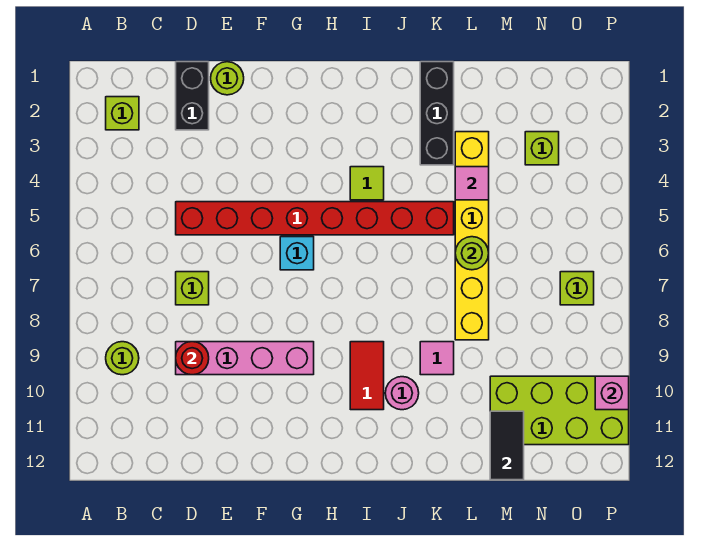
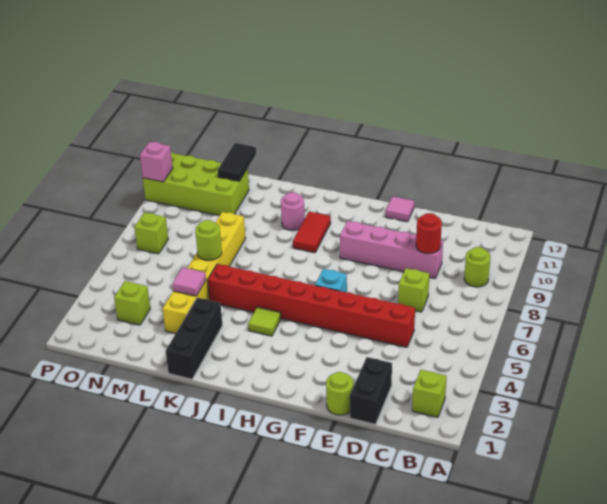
pink 1x1 tile [420,342,454,375] -> pink 1x1 tile moved to [386,196,414,222]

